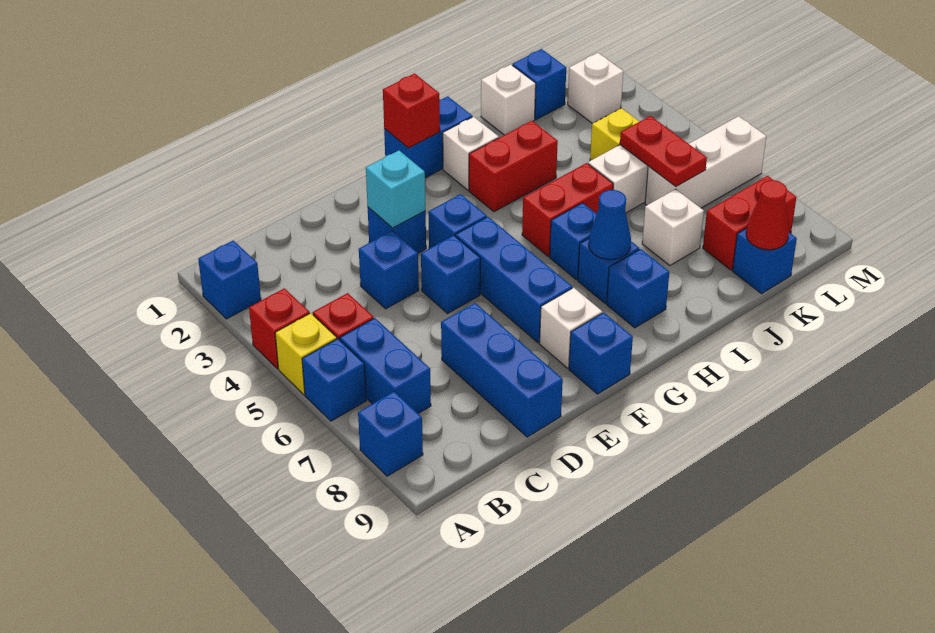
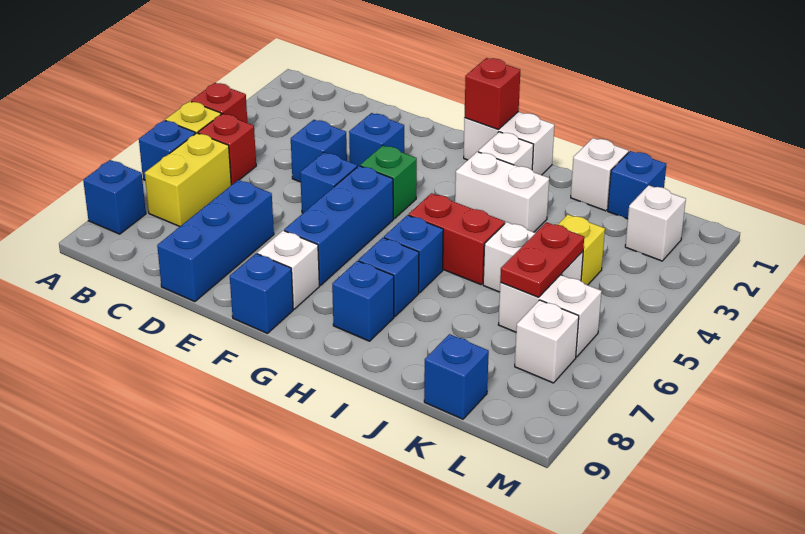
blue 1x1 brick [198,240,261,319] -> none
blue 1x2 brick [340,318,431,413] -> yellow 1x2 brick [145,133,231,227]
cyan 1x1 brick [366,150,426,228] -> none
blue 1x1 brick [428,194,487,248] -> green 1x1 brick [360,146,417,219]
blue 1x2 brick [384,96,472,178] -> white 1x2 brick [464,112,554,175]
red 1x2 brick [469,121,558,212] -> white 1x2 brick [455,152,549,232]
blue 1x1 cone [589,190,631,260] -> none
white 1x1 brick [642,189,704,266] -> white 1x1 brick moved to [515,300,579,383]
white 1x3 brick [645,116,766,208] -> white 1x2 brick [498,275,602,357]
red 1x2 brick [703,176,796,270] -> none
red 1x1 cone [746,180,789,250] -> none

